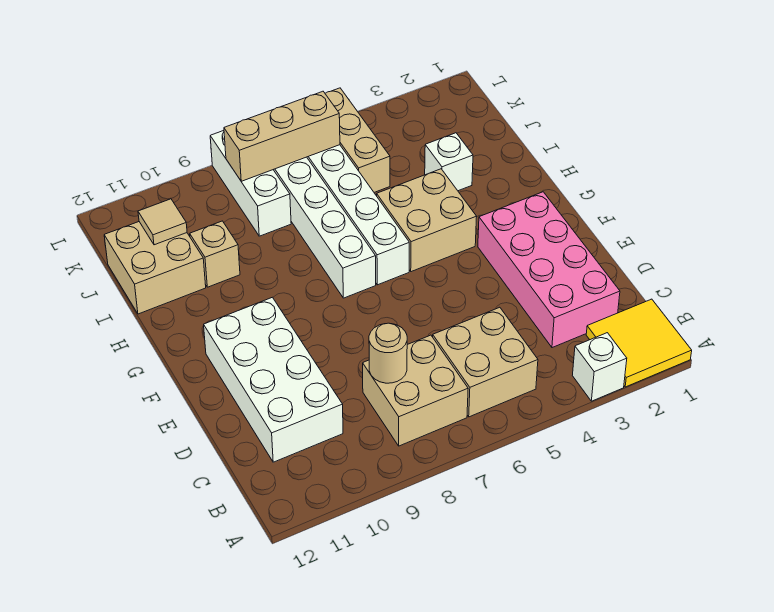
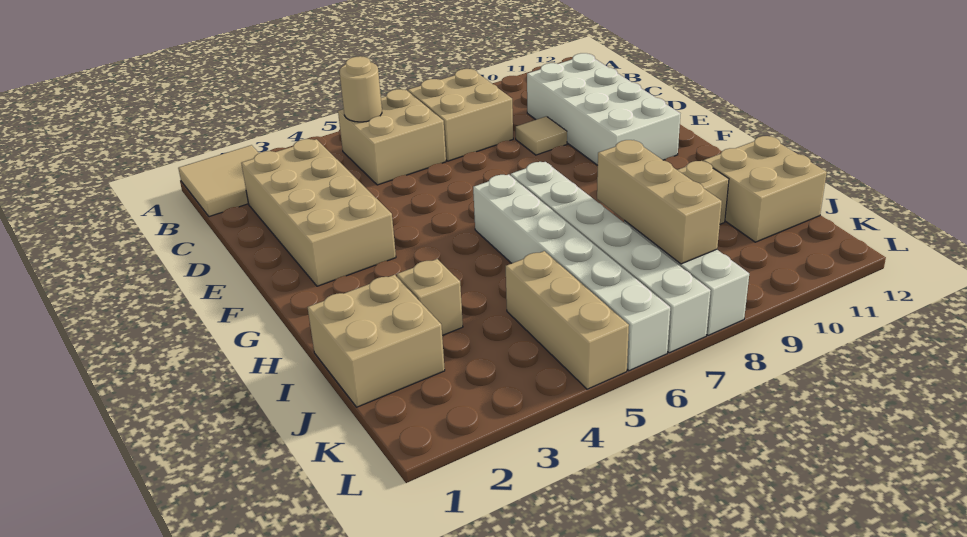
yellow 2x2 tile [586,299,692,387] -> tan 2x2 tile [178,145,259,217]
white 1x1 brick [572,333,627,401] -> none
pink 2x4 brick [478,192,620,348] -> tan 2x4 brick [241,139,396,286]
tan 1x1 round brick [369,323,407,383] -> tan 1x1 round brick moved to [339,56,382,122]
tan 2x2 brick [377,169,477,272] -> tan 2x2 brick moved to [308,275,445,407]
white 1x1 brick [425,133,473,191] -> tan 1x1 brick [397,259,463,335]
tan 1x1 tile [138,199,187,245] -> tan 1x1 tile moved to [516,116,567,155]
tan 1x3 brick [224,91,340,181] -> tan 1x3 brick turned to [597,140,722,264]

